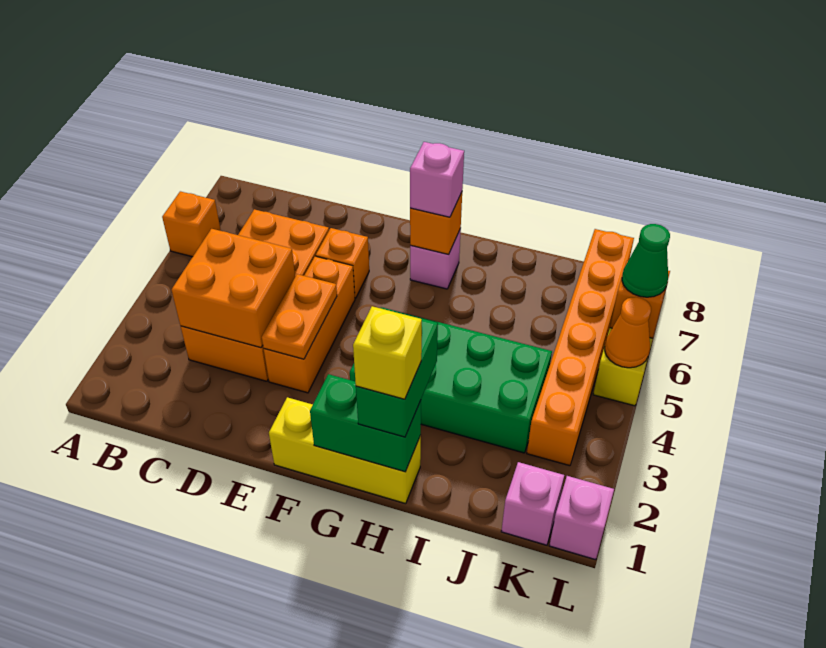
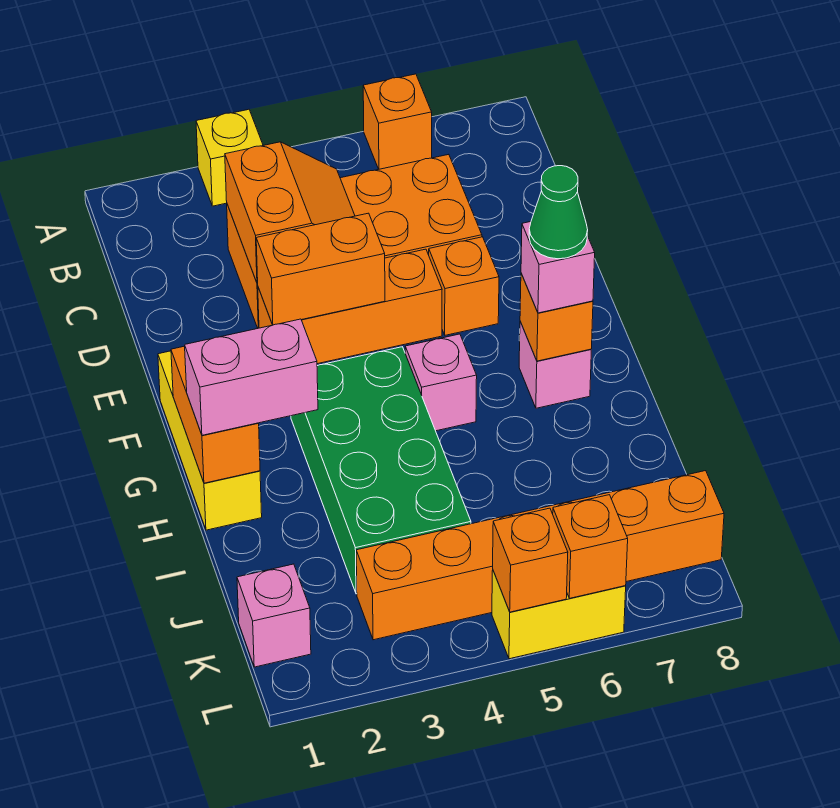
orange 2x2 brick [172,229,295,348] -> orange 2x2 slope [225,142,355,283]
orange 1x2 plate [262,274,337,359] -> orange 1x2 brick [256,213,385,325]
green 1x2 brick [310,374,421,472] -> orange 1x2 brick [171,346,260,483]
green 1x2 brick [356,311,438,437] -> pink 1x2 brick [185,319,318,435]
yellow 1x1 brick [353,306,422,399] -> yellow 1x1 brick moved to [196,109,263,206]
pink 1x1 brick [549,476,614,560] -> pink 1x1 brick moved to [405,334,477,431]
orange 1x1 cone [605,297,651,368] -> orange 1x1 brick [493,508,568,612]
green 1x1 cone [622,224,670,297] -> green 1x1 cone moved to [529,166,588,259]

